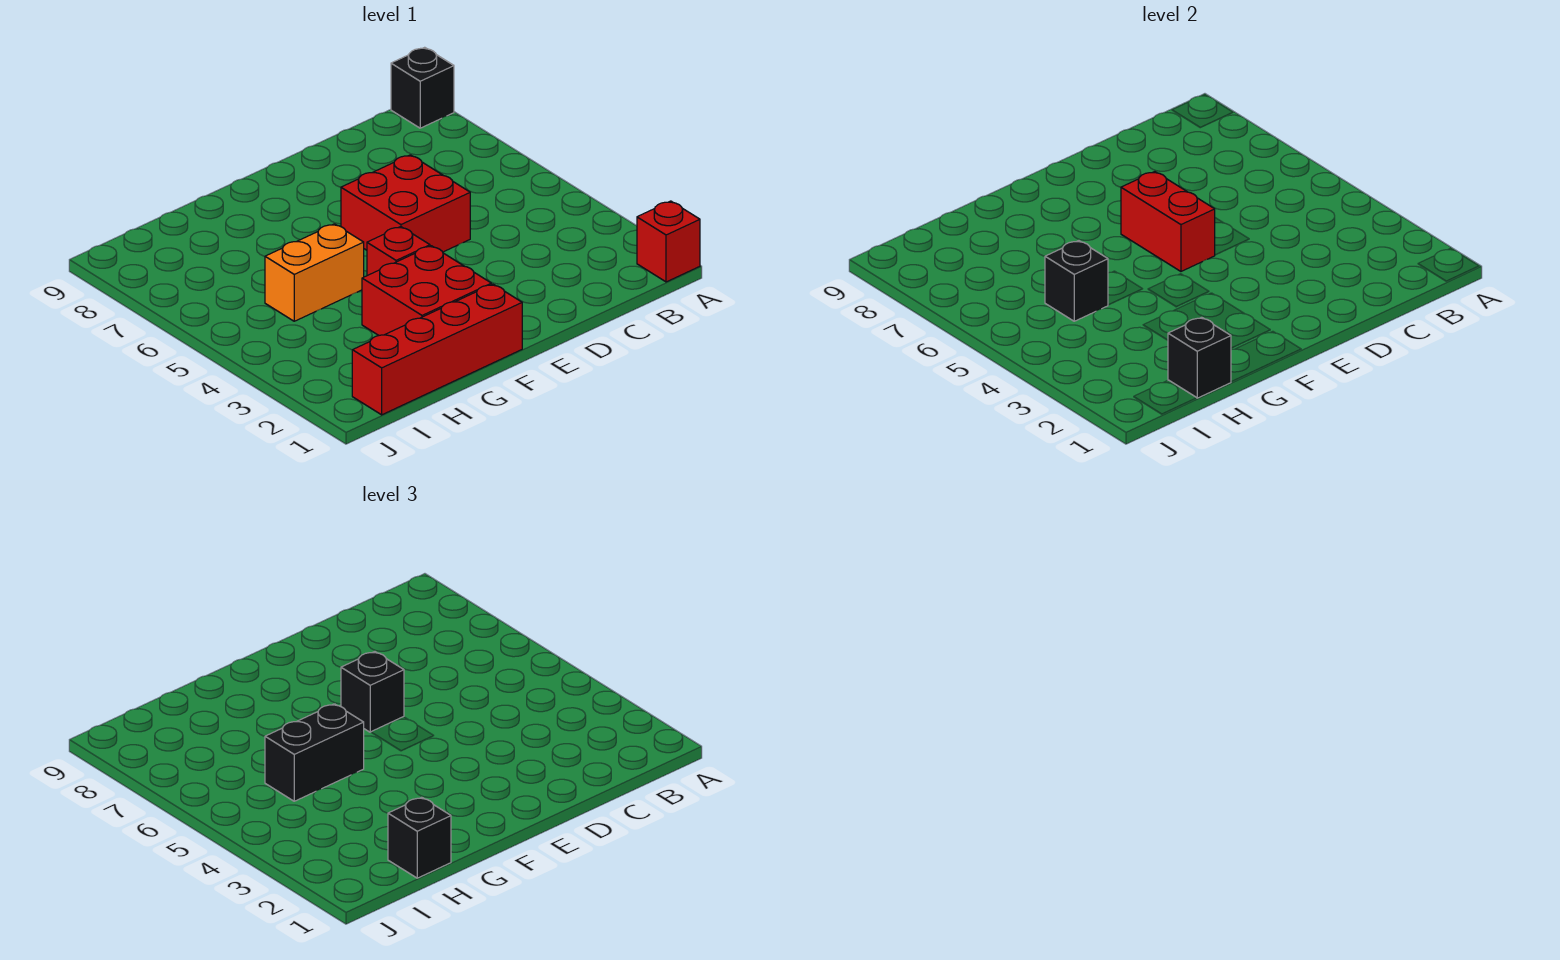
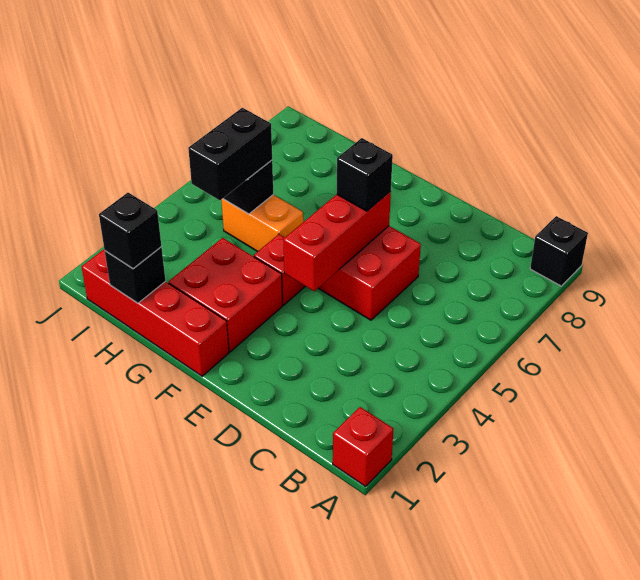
red 1x2 brick [1121,172,1215,271] -> red 1x3 brick [283,191,391,291]
black 1x2 brick [265,704,364,801] -> black 1x2 brick turned to [188,108,272,200]

